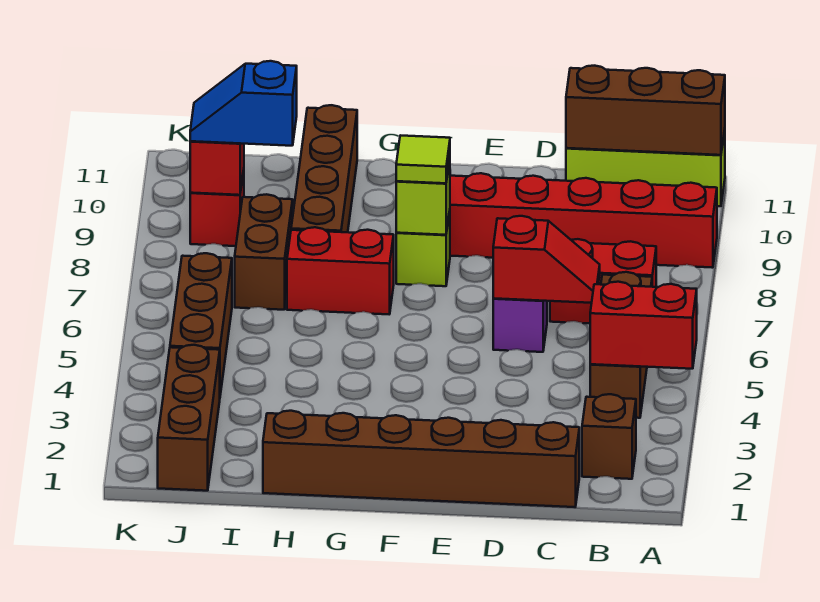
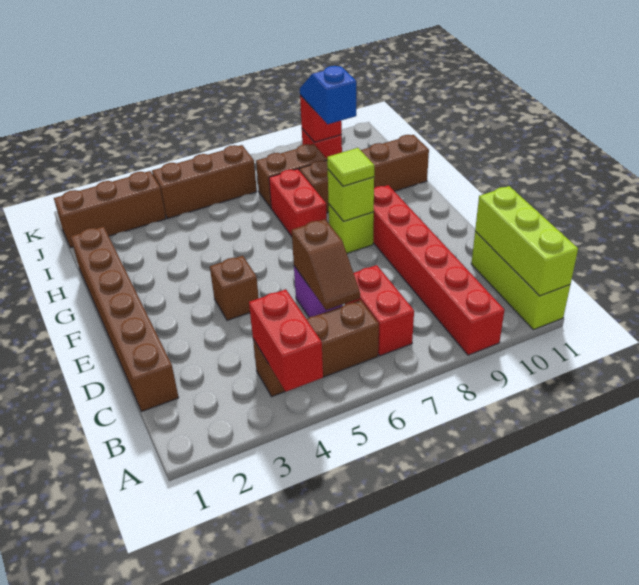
brown 1x3 brick [566,66,725,155] -> lime 1x3 brick [475,186,578,296]
brown 1x1 brick [582,394,636,479] -> brown 1x1 brick moved to [210,256,259,320]
red 1x2 slope [493,216,600,303] -> brown 1x2 slope [292,219,360,310]

